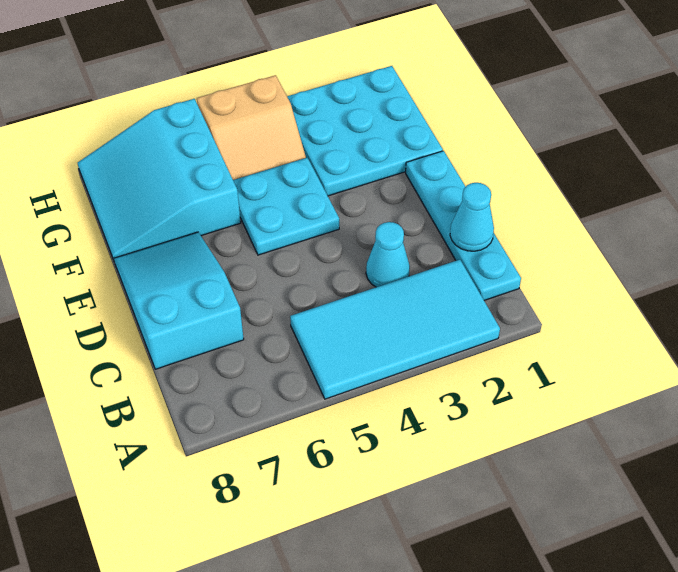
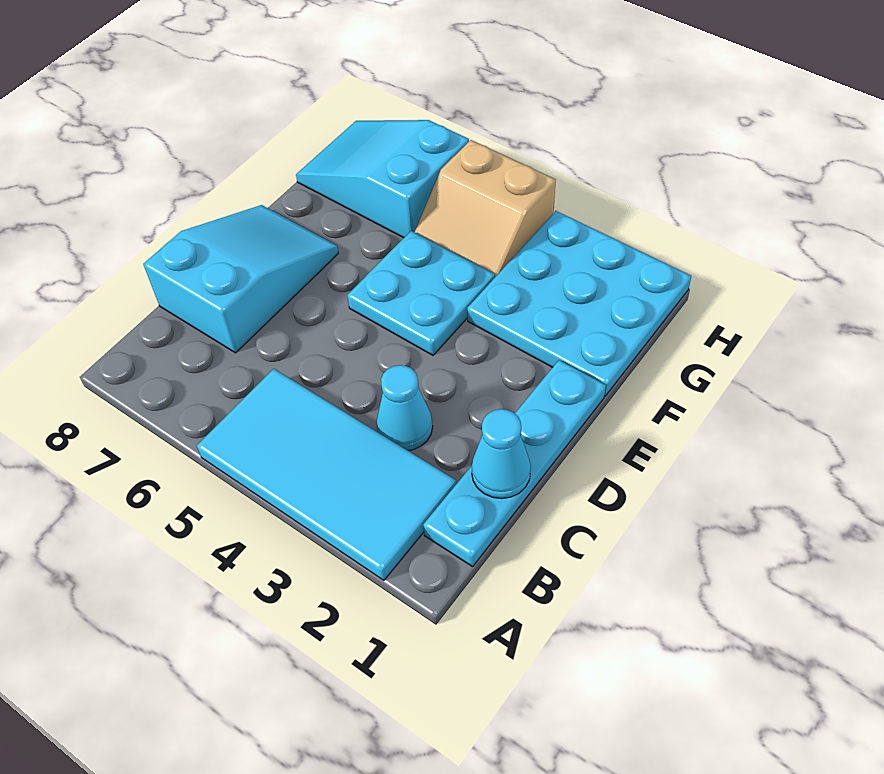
cyan 3x3 slope [78,99,241,260] -> cyan 2x3 slope [296,120,469,238]

